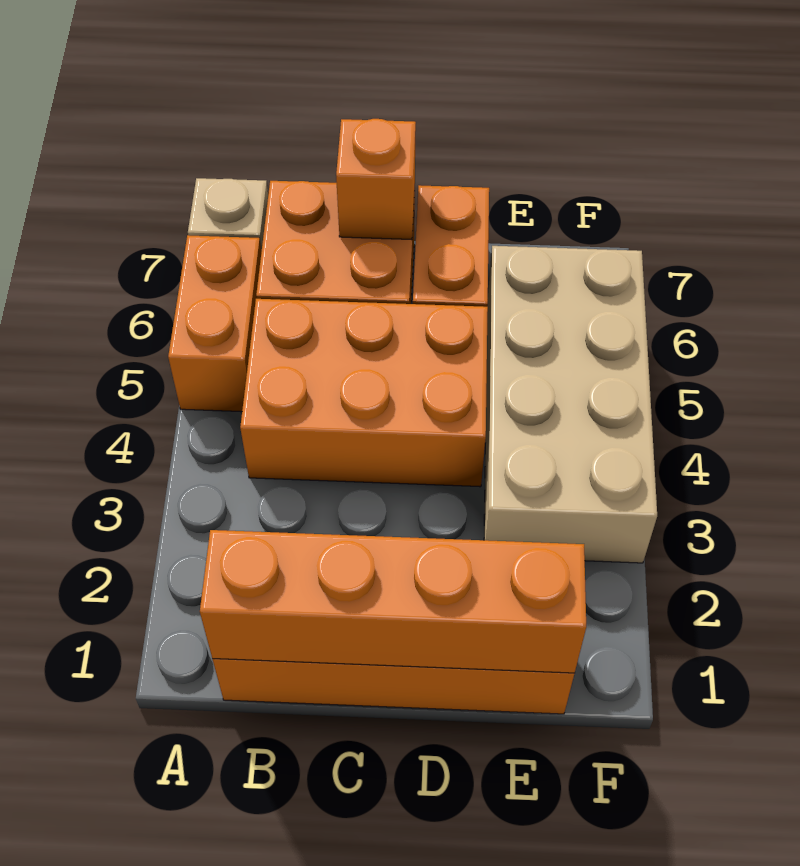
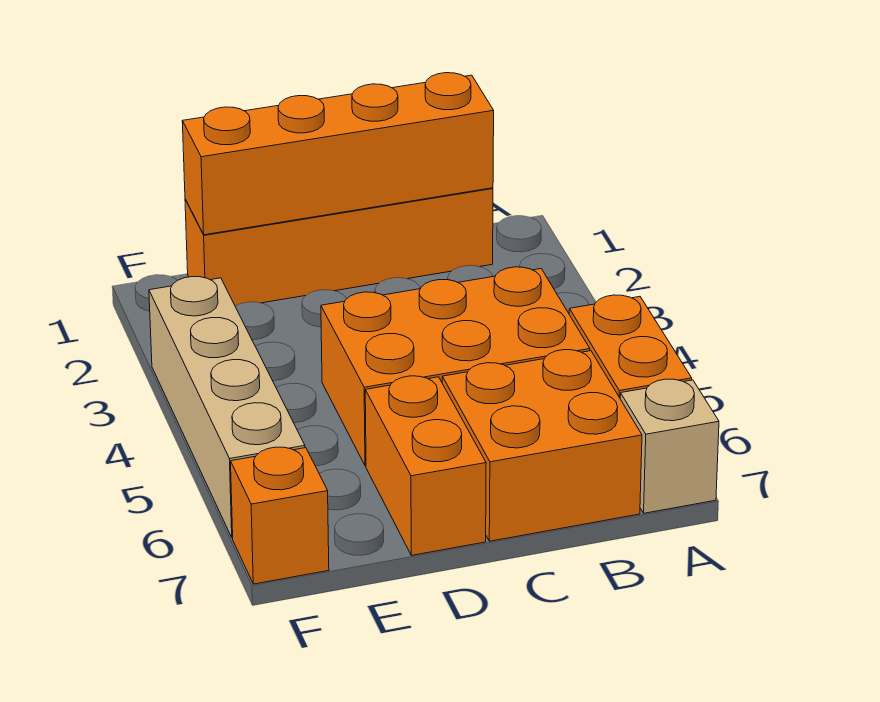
orange 1x1 brick [336,119,416,240] -> orange 1x1 brick moved to [231,447,329,584]
tan 2x4 brick [484,246,657,563] -> tan 1x4 brick [149,277,305,538]

